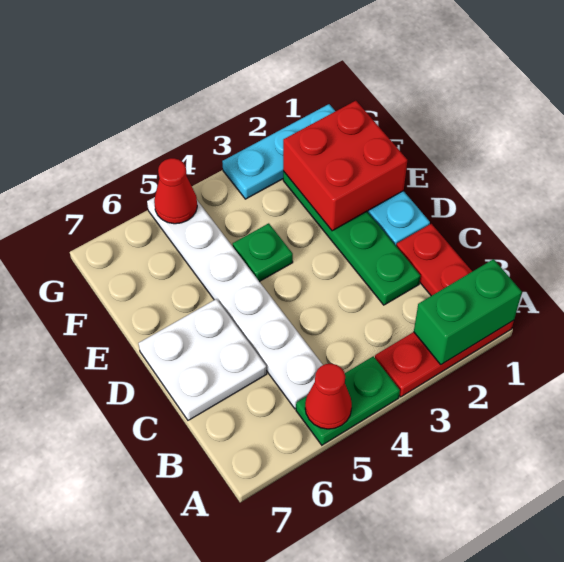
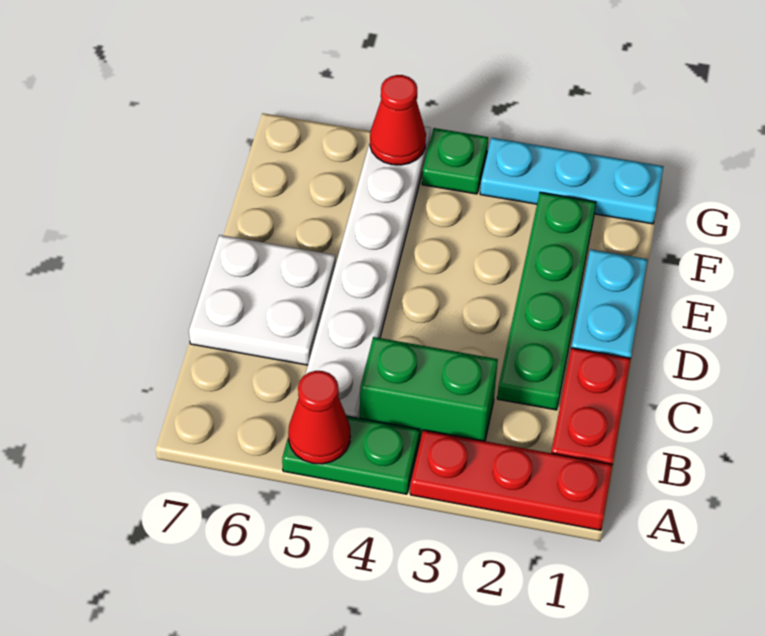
green 1x2 brick [414,259,522,364] -> green 1x2 brick moved to [360,337,498,441]
red 2x2 brick [283,101,407,231] -> none
green 1x1 plate [233,223,293,282] -> green 1x1 plate moved to [422,128,488,194]

